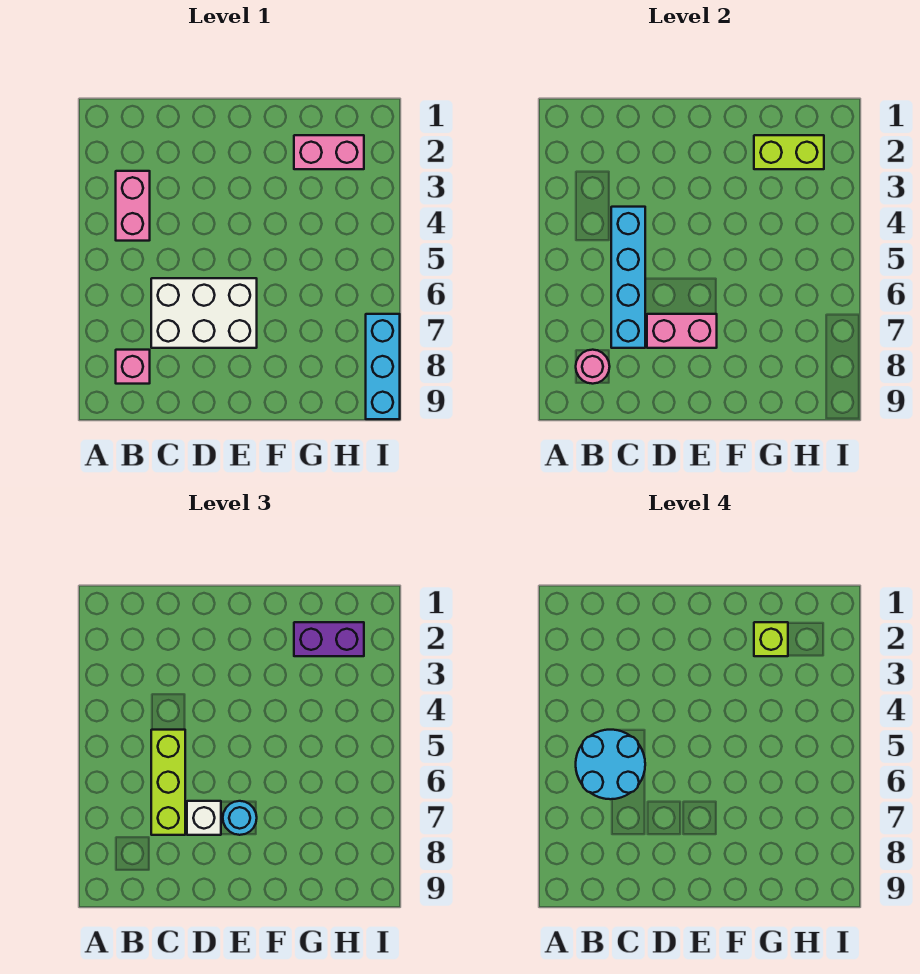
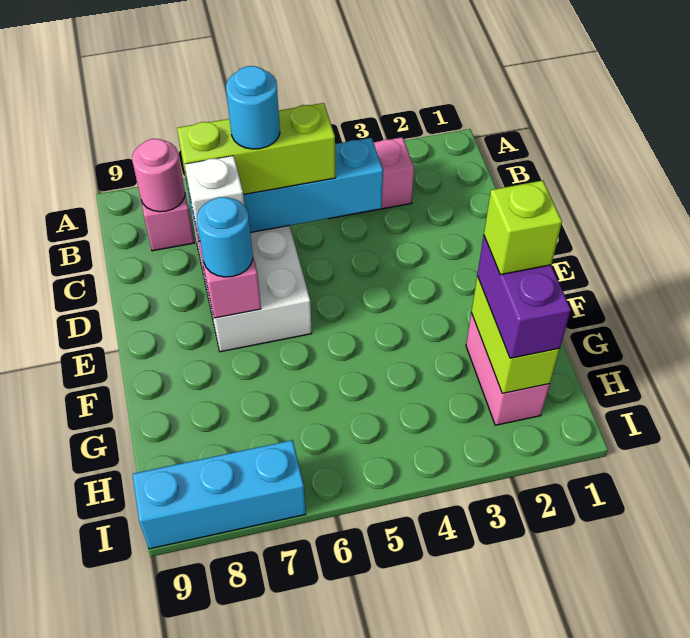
cyan 2x2 round brick [576,730,645,799] -> cyan 1x1 round brick [226,66,280,149]

